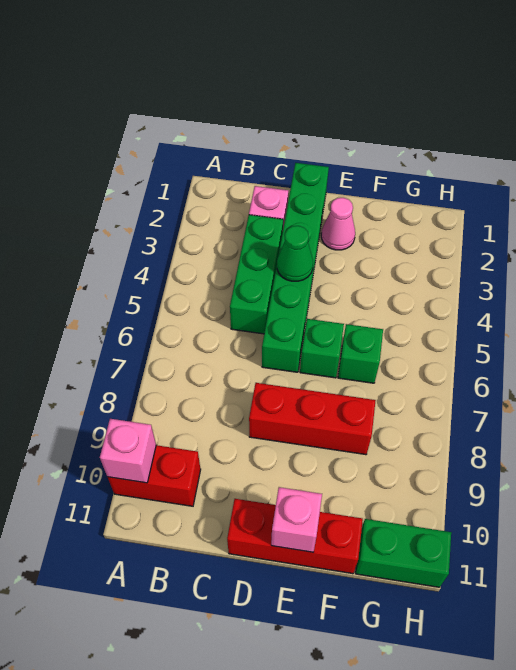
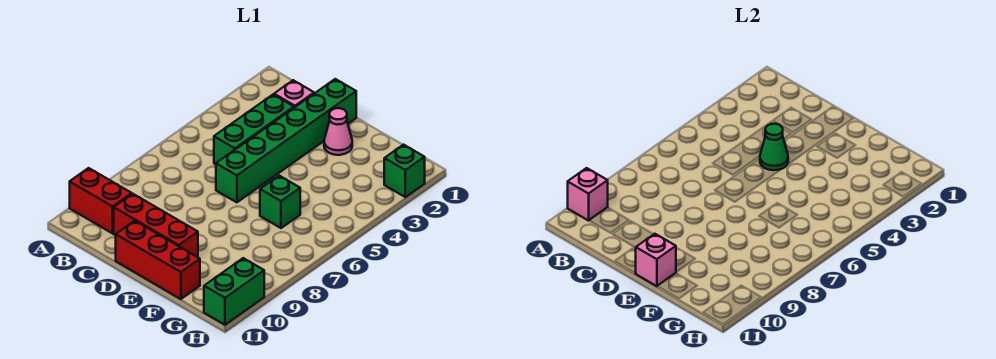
red 1x3 brick [249,383,376,455] -> red 1x3 brick moved to [114,194,198,257]
green 1x1 brick [300,319,344,378] -> green 1x1 brick moved to [384,145,425,197]
green 1x2 brick [356,519,451,587] -> green 1x2 brick turned to [204,258,264,325]

